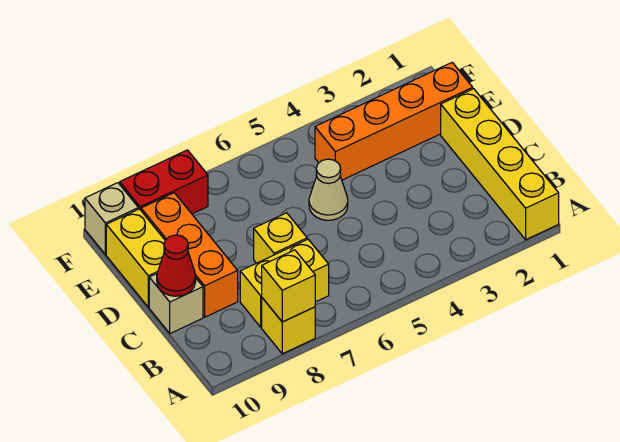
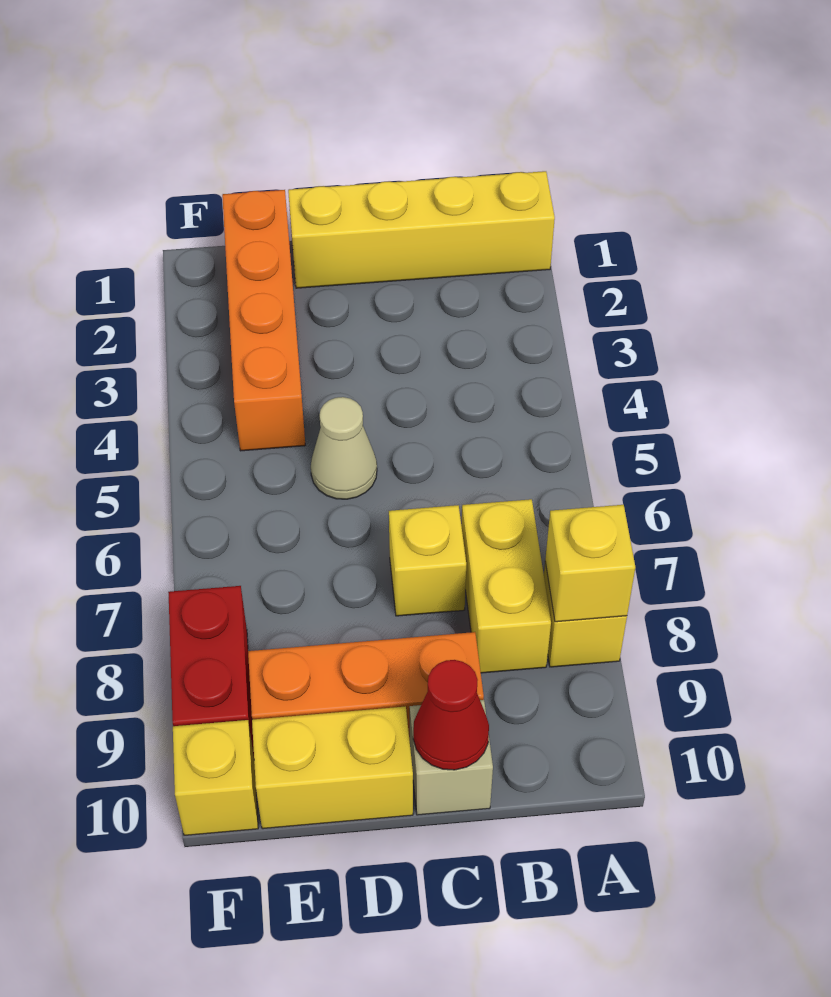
tan 1x1 brick [85,183,138,254] -> yellow 1x1 brick [173,720,258,835]

